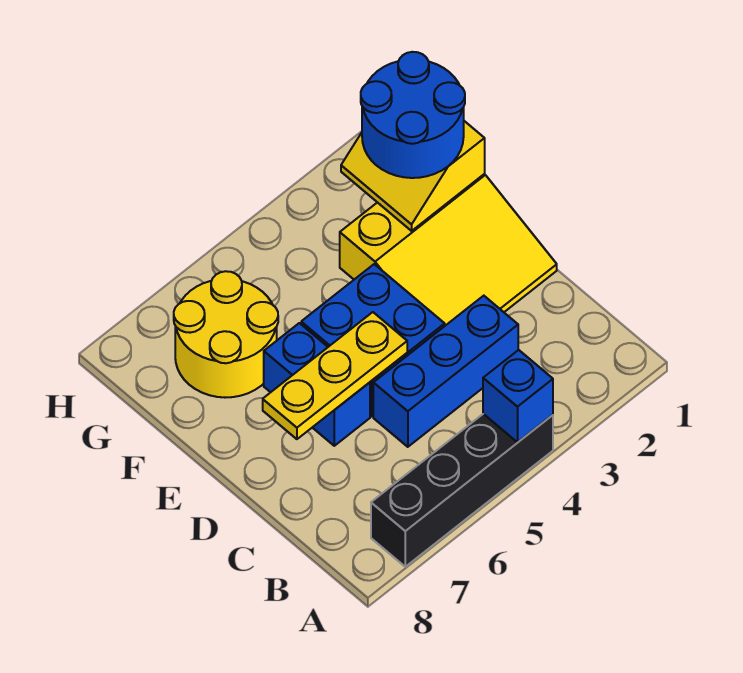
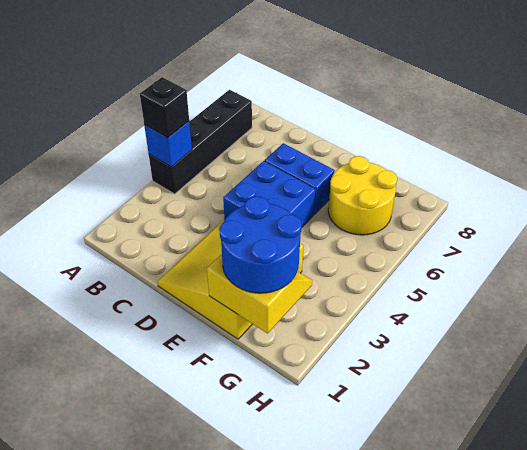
none -> black 1x1 brick [140,77,189,138]
blue 1x3 brick [373,296,518,447] -> none
yellow 1x3 plate [263,312,407,439] -> none

